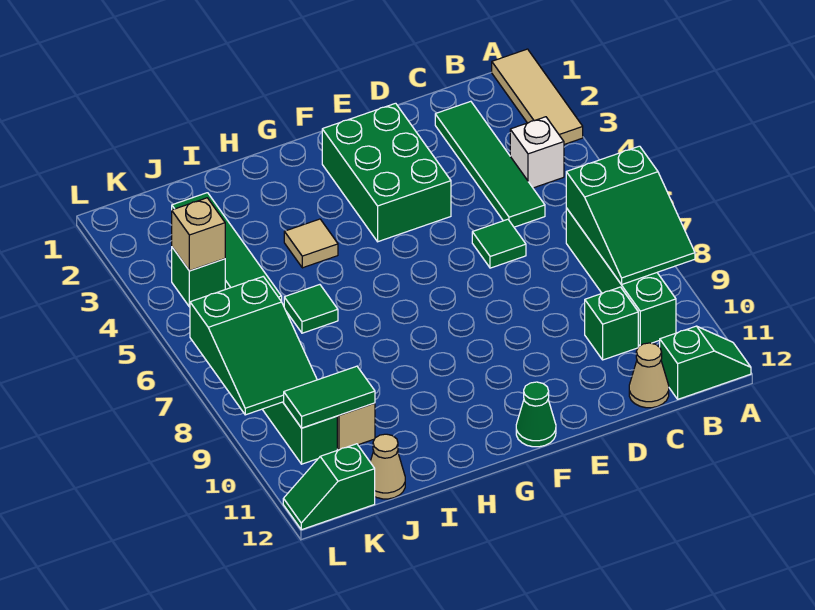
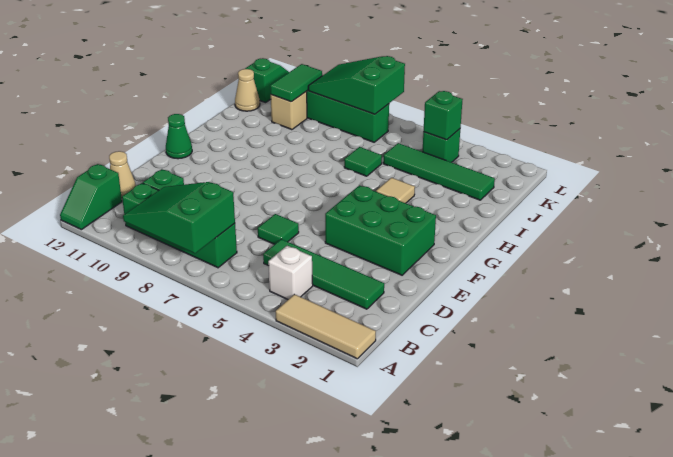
tan 1x1 brick [172,198,225,271] -> green 1x1 brick [423,91,463,140]

